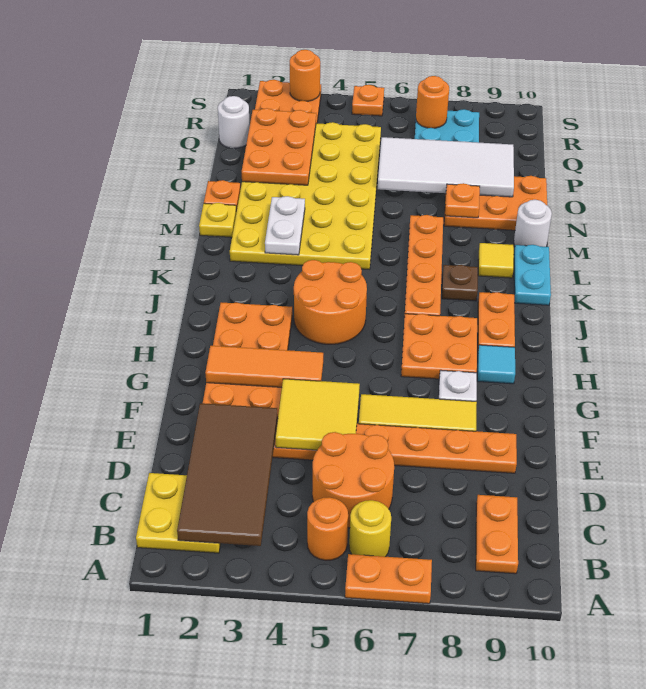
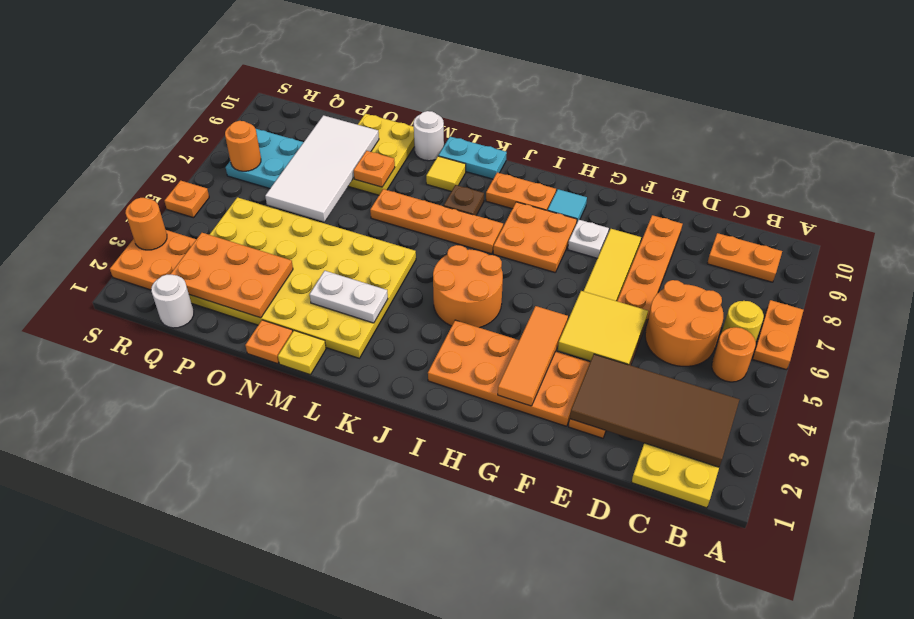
orange 2x3 plate [444,176,547,230] -> yellow 2x3 plate [348,114,414,195]

